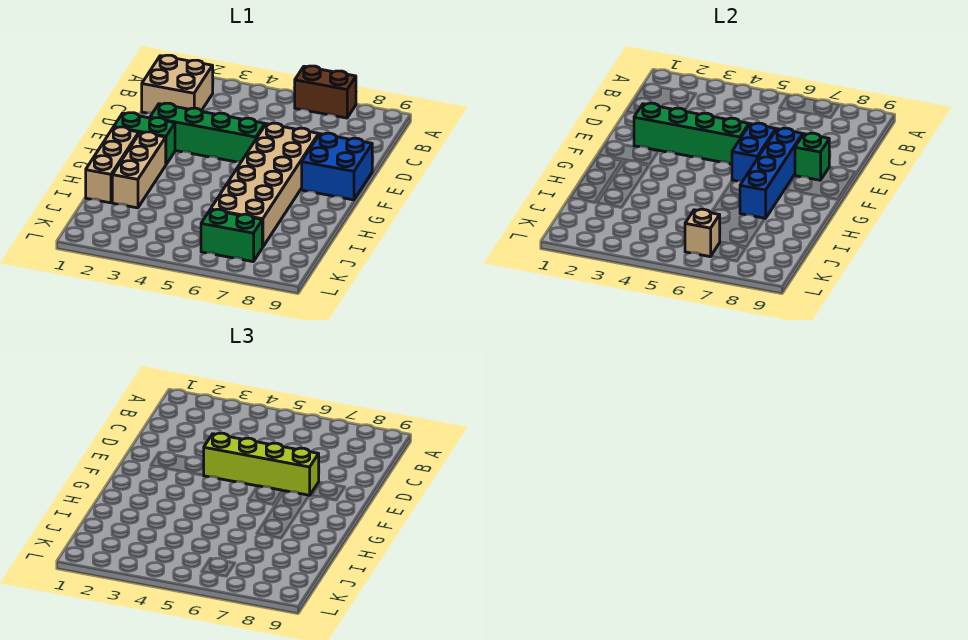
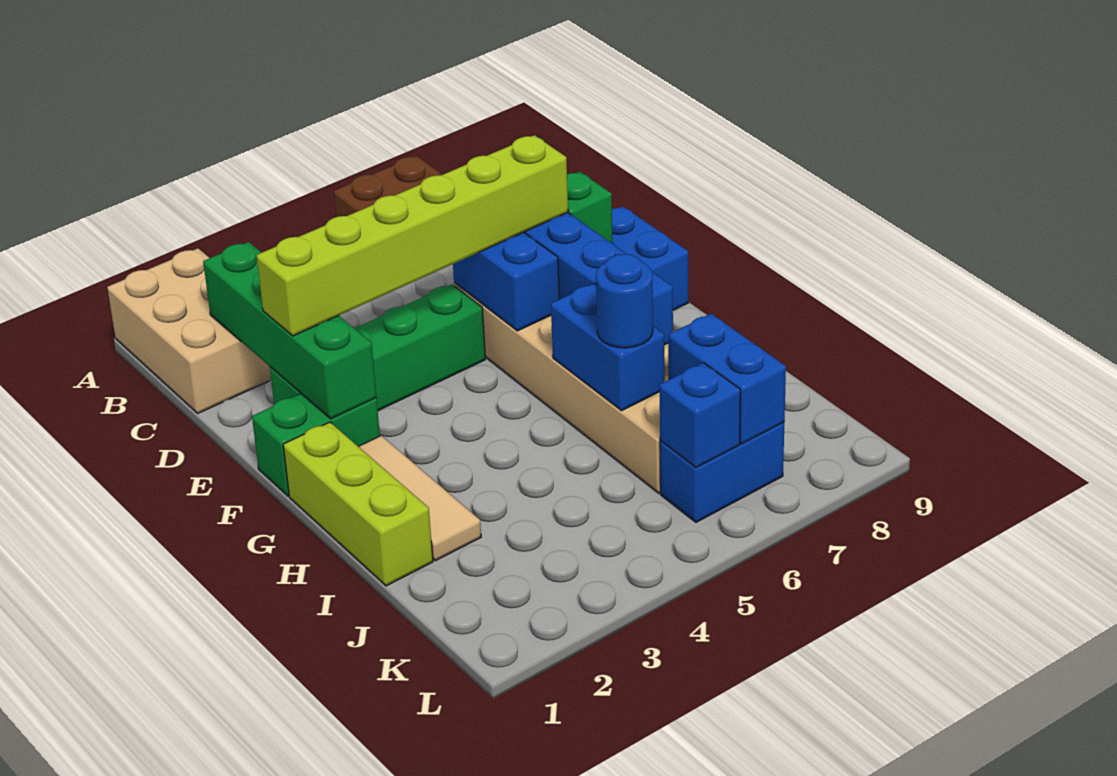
tan 2x2 brick [142,55,213,113] -> tan 2x3 brick [107,248,271,413]
green 1x4 brick [634,103,749,164] -> green 1x4 brick turned to [203,242,376,419]
lime 1x4 brick [203,433,319,495] -> lime 1x6 brick [257,135,568,336]
tan 1x3 brick [86,127,139,203] -> lime 1x3 brick [283,422,433,586]
tan 1x3 brick [112,132,166,208] -> tan 1x3 tile [358,436,481,561]
none -> blue 1x2 brick [551,283,665,411]
none -> blue 1x1 round brick [596,254,653,348]
none -> blue 1x2 brick [668,314,786,444]
green 1x2 brick [201,209,262,262] -> blue 1x2 brick [660,422,784,522]
tan 1x1 brick [685,209,720,257] -> blue 1x1 brick [660,363,740,468]

